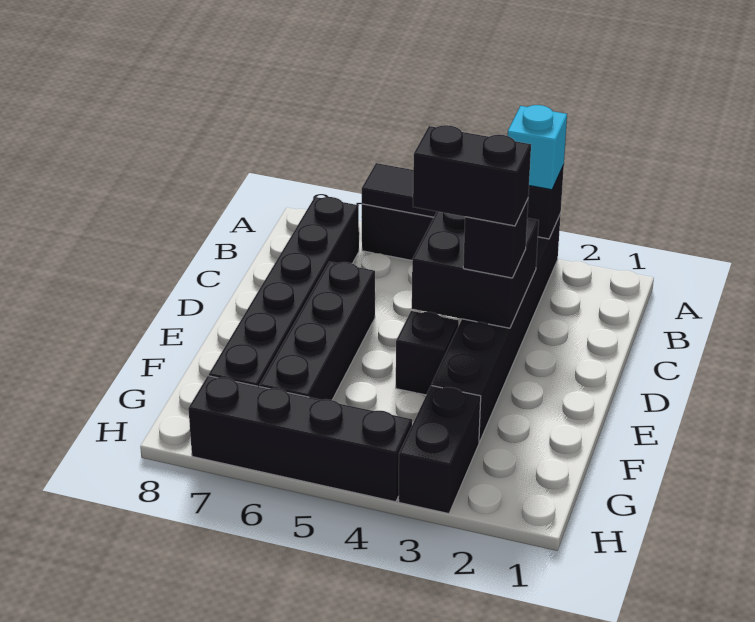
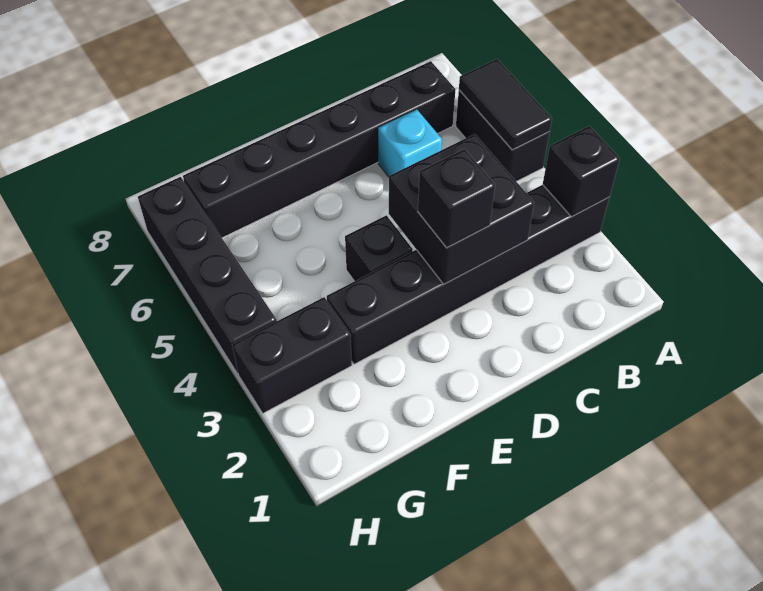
cyan 1x1 brick [508,105,567,190] -> cyan 1x1 brick moved to [378,110,442,177]
black 1x2 brick [413,125,531,226] -> none
black 1x4 brick [259,262,375,400] -> none

